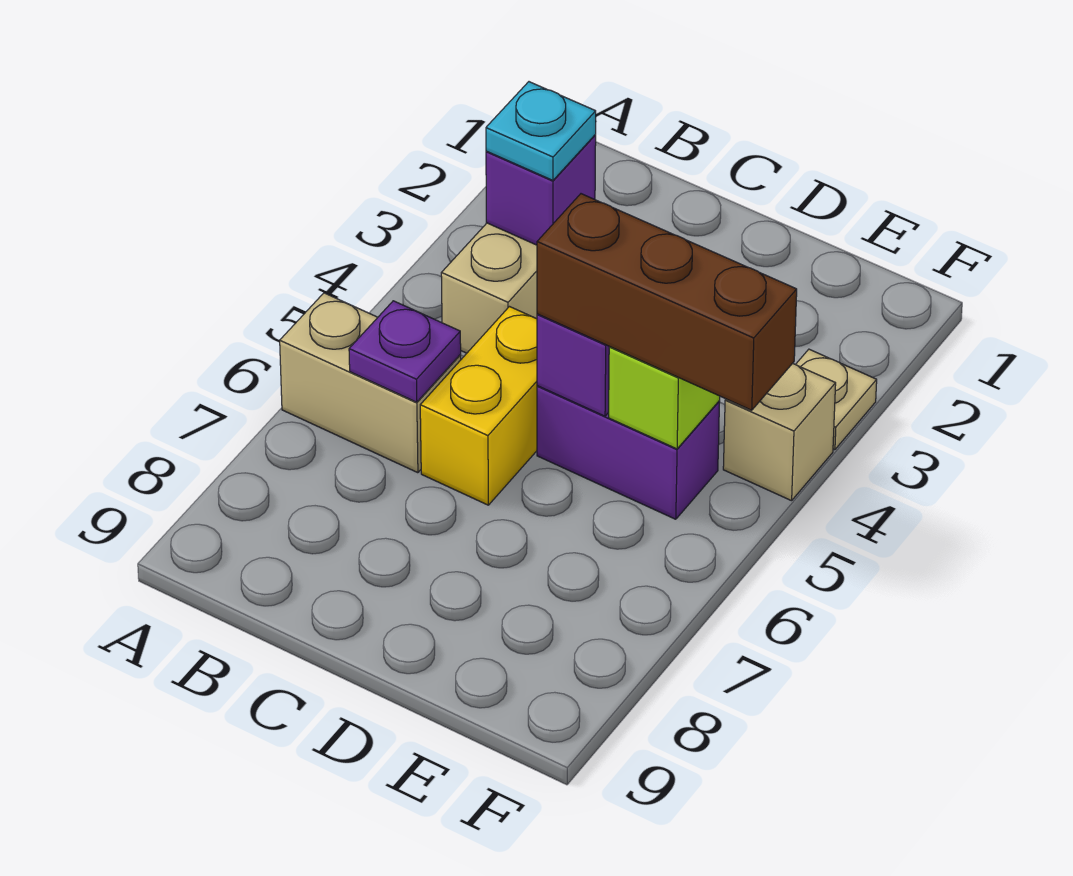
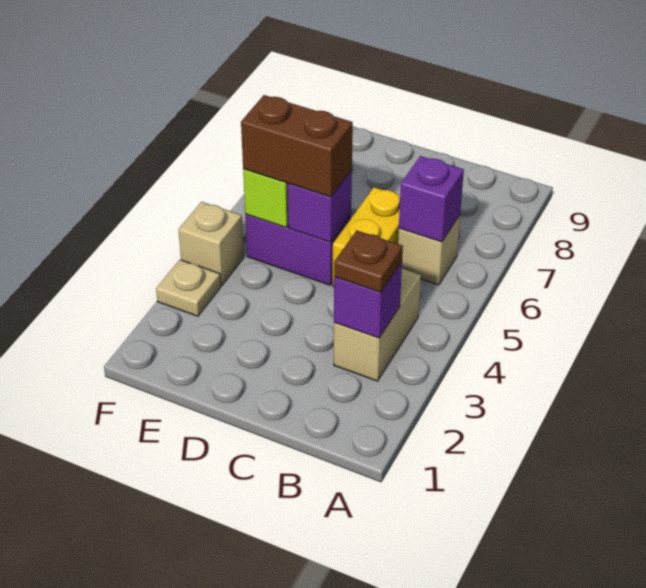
tan 1x2 brick [280,293,461,473] -> tan 1x1 brick [398,215,460,285]
cyan 1x1 plate [486,82,596,180] -> brown 1x1 plate [334,231,403,292]
purple 1x1 plate [349,301,461,402] -> purple 1x1 brick [399,156,464,242]
brown 1x3 brick [537,194,797,410] -> brown 1x2 brick [241,95,353,197]

